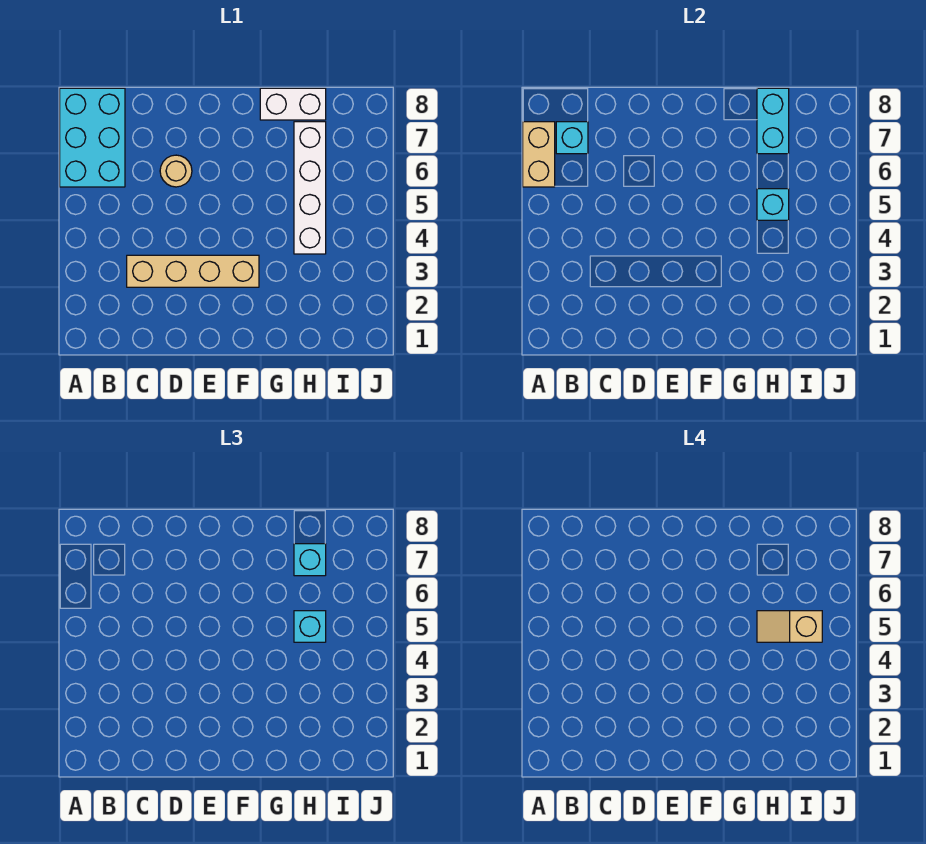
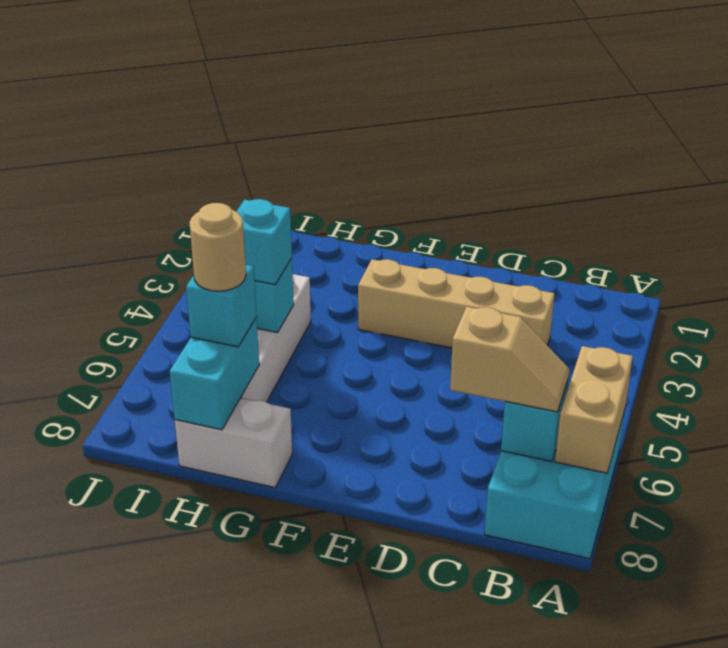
tan 1x1 round brick [160,155,192,187] -> tan 1x1 round brick moved to [190,203,246,291]
tan 1x2 slope [757,611,822,642] -> tan 1x2 slope moved to [450,307,569,412]

